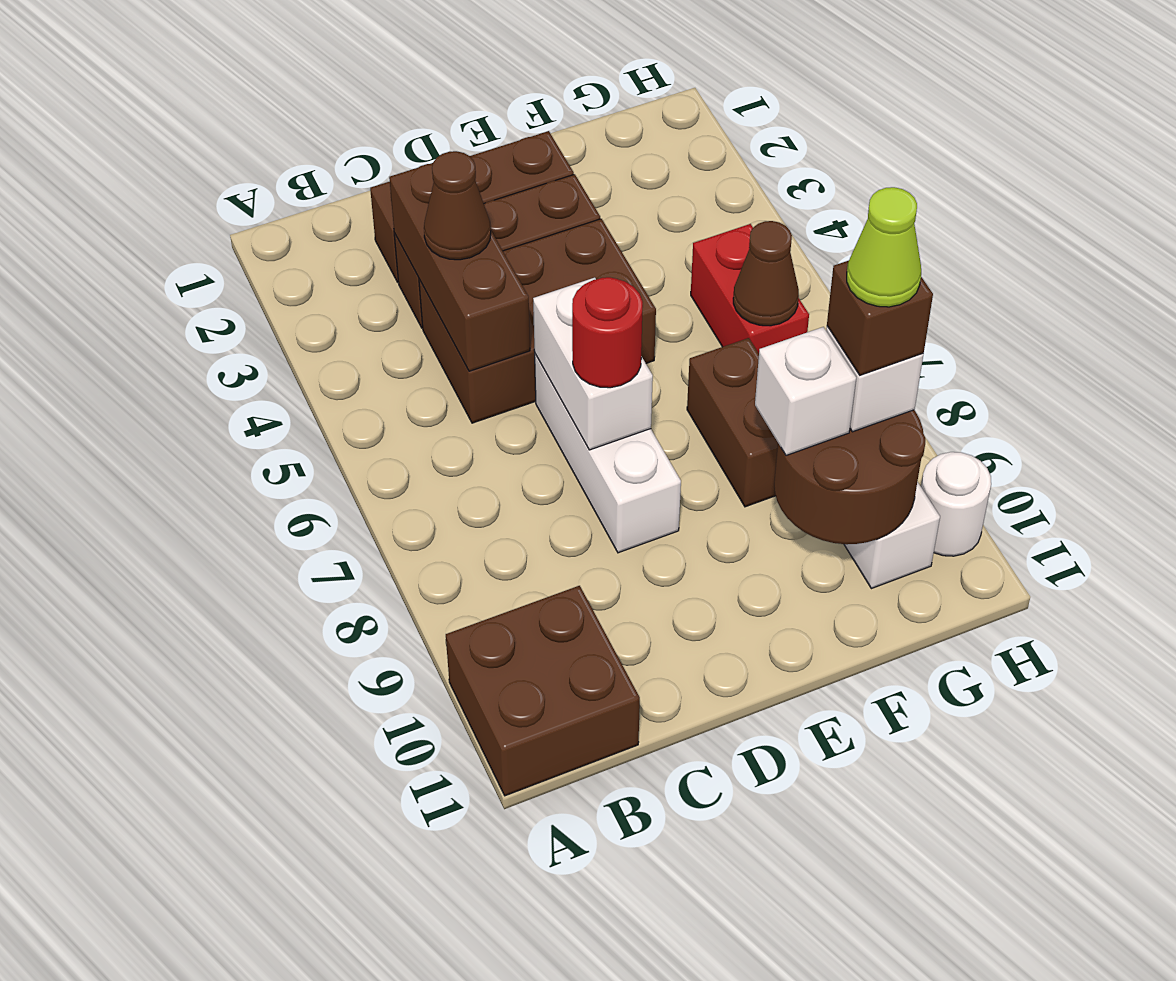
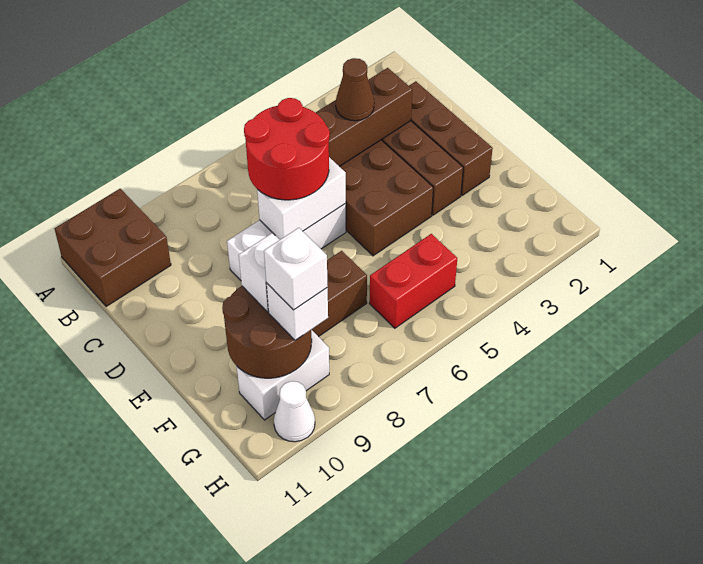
red 1x1 round brick [572,277,643,388] -> red 2x2 round brick [244,98,330,200]
brown 1x1 cone [733,221,799,326] -> none
brown 1x1 brick [827,261,933,375] -> white 1x1 brick [264,228,328,310]
lime 1x1 cone [847,187,921,307] -> none
white 1x1 round brick [921,452,991,556] -> white 1x1 cone [274,381,315,442]

